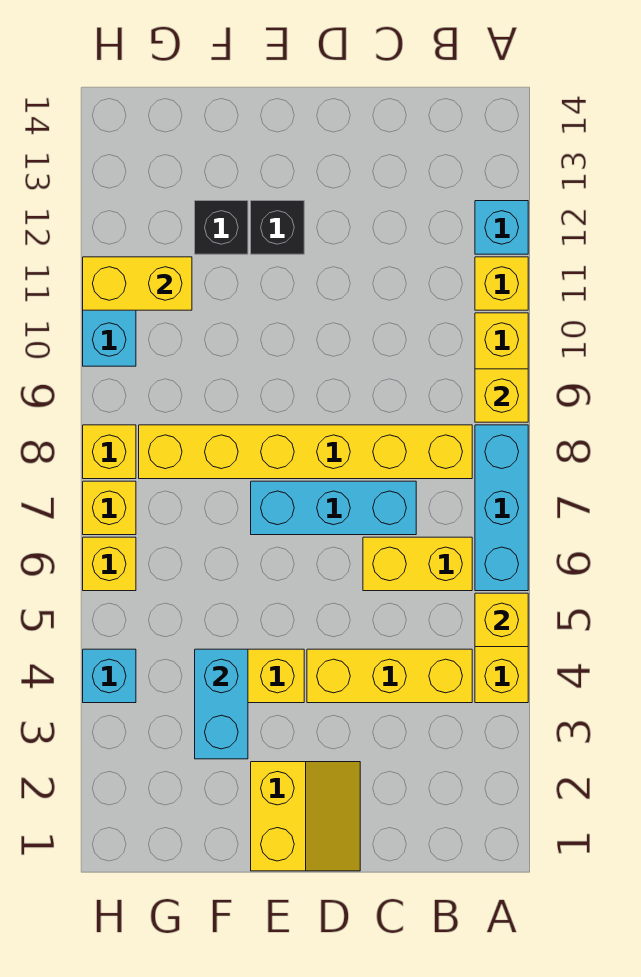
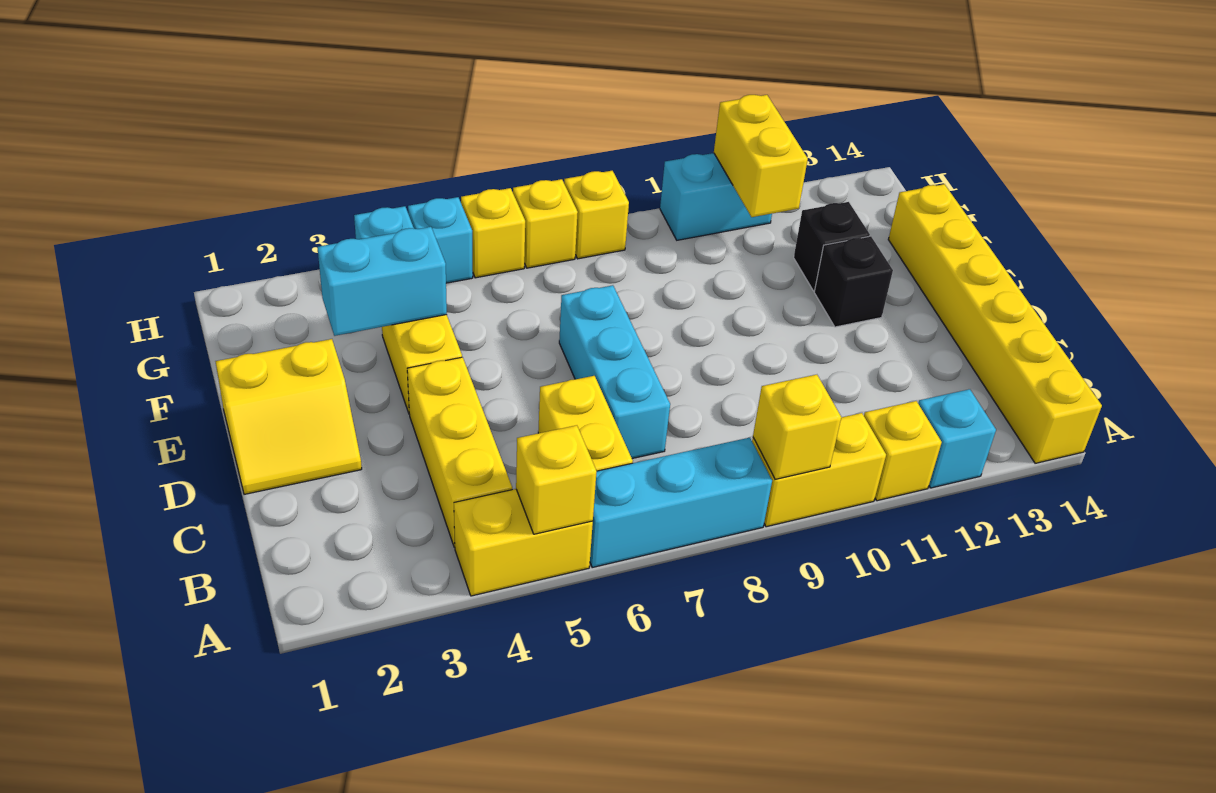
yellow 1x6 brick [139,425,472,479] -> yellow 1x6 brick moved to [888,184,1102,463]
none -> cyan 1x1 brick [408,197,473,283]

